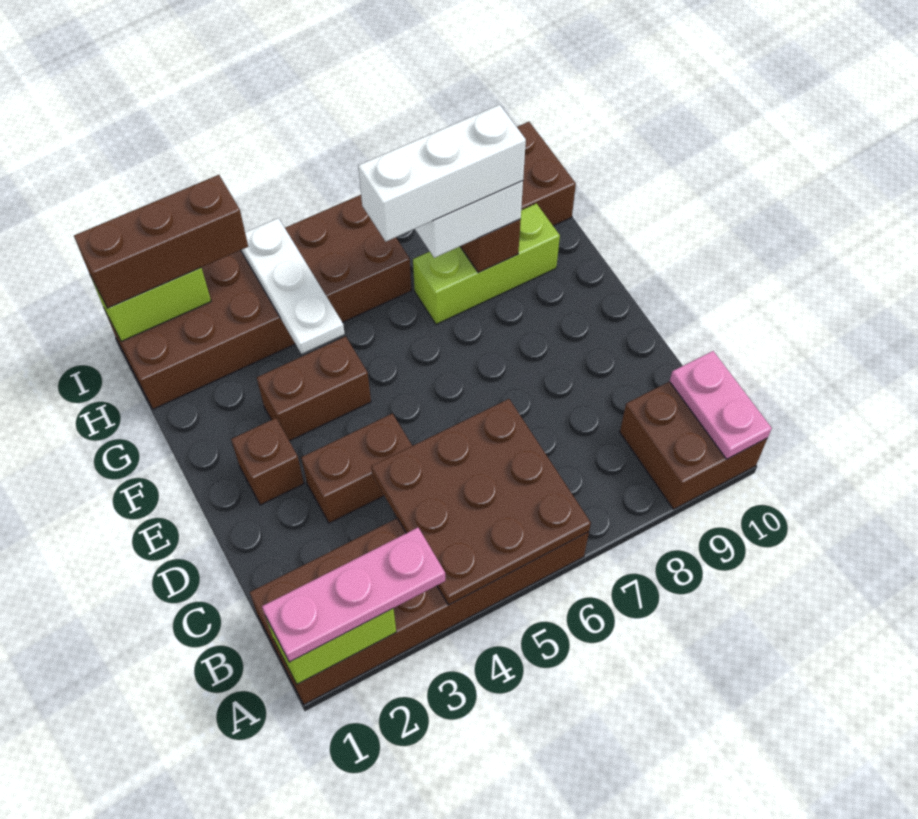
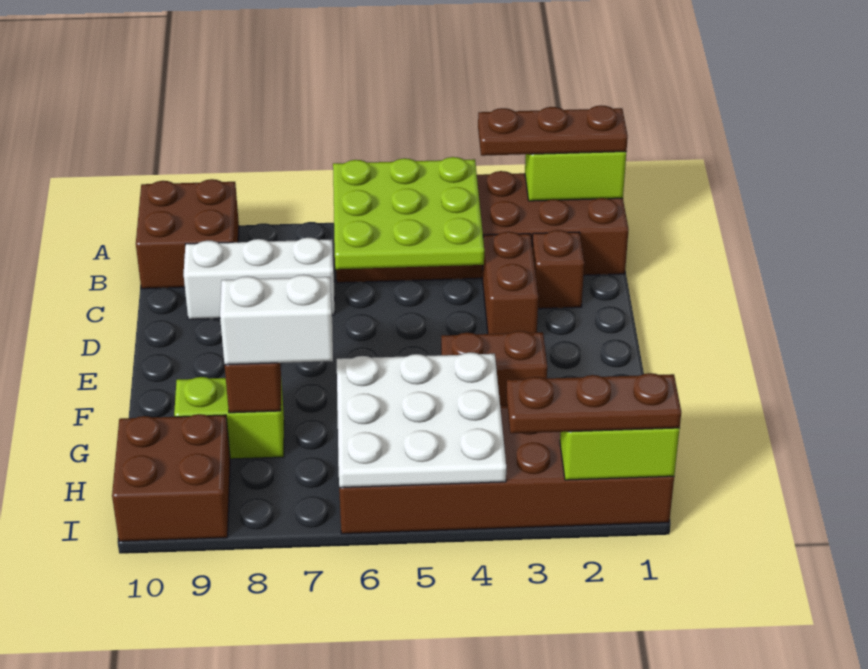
pink 1x3 plate [262,527,445,662] -> brown 1x3 plate [478,105,628,156]
brown 3x3 plate [371,399,591,605] -> lime 3x3 plate [333,157,484,269]
pink 1x2 plate [670,351,772,459] -> none
brown 1x2 brick [301,414,412,523] -> brown 1x2 brick turned to [482,232,538,334]
brown 1x1 brick [231,418,304,505] -> brown 1x1 brick moved to [532,230,584,309]
white 1x3 plate [241,218,345,354] -> white 3x3 plate [337,352,506,488]
white 1x3 brick [358,105,526,241] -> white 1x3 brick moved to [184,238,335,319]
lime 1x3 brick [413,203,560,324] -> lime 1x2 brick [174,377,284,459]
brown 1x3 brick [74,175,248,308] -> brown 1x3 plate [506,373,681,434]

